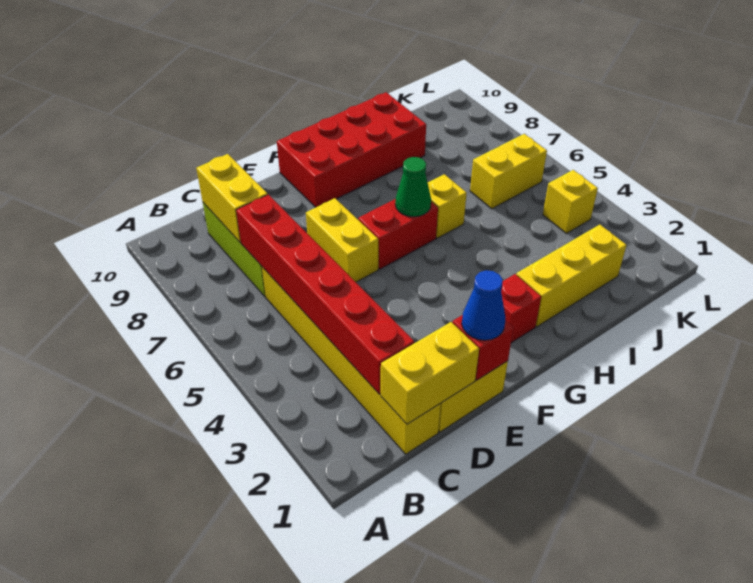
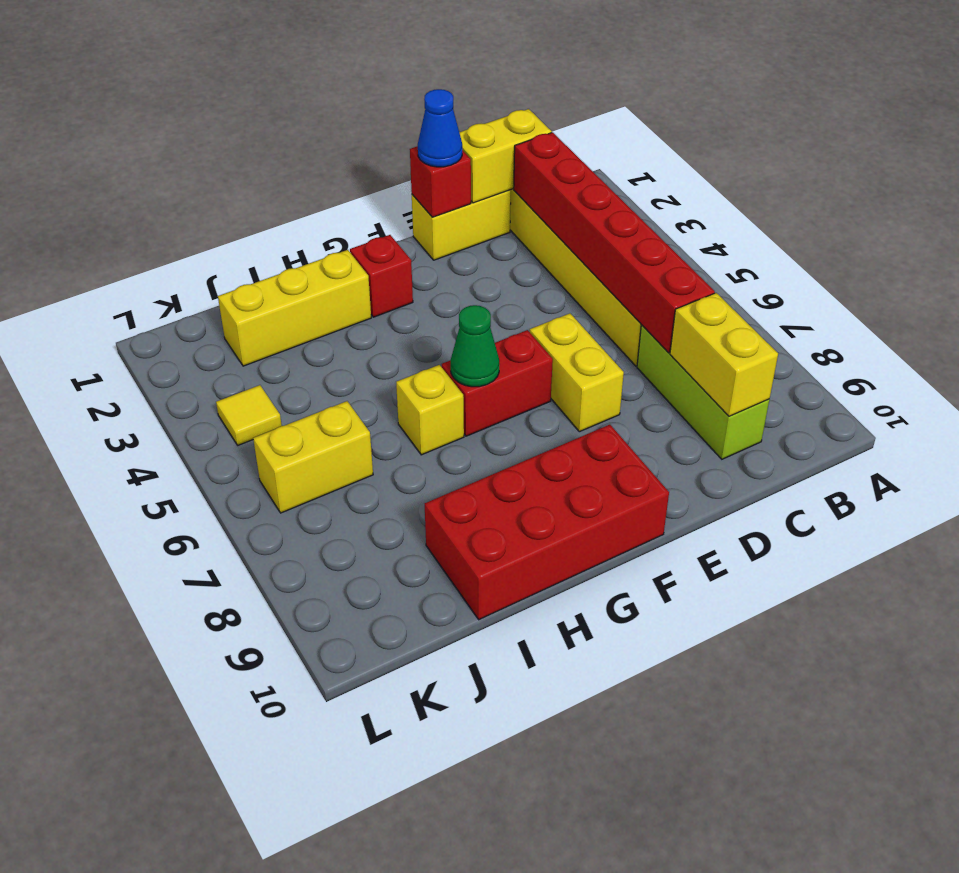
yellow 1x1 brick [543,170,598,233] -> yellow 1x1 tile [216,385,282,445]

